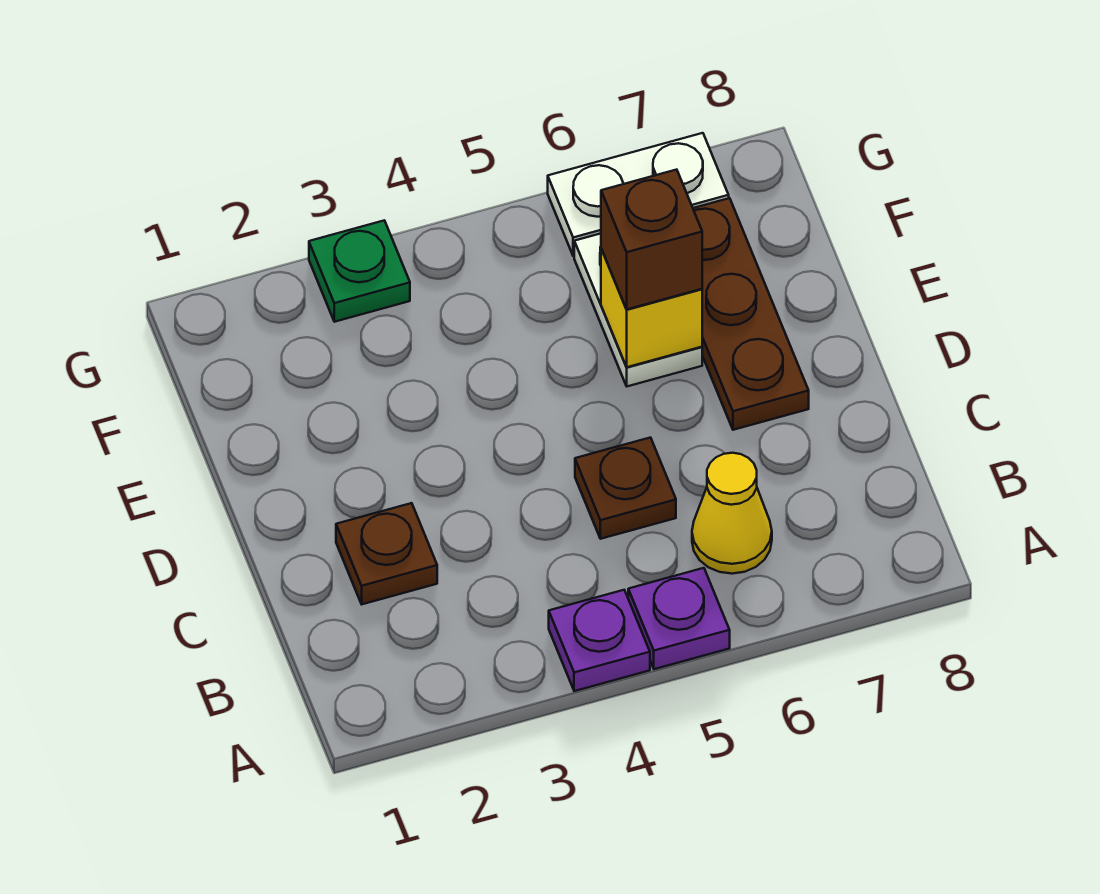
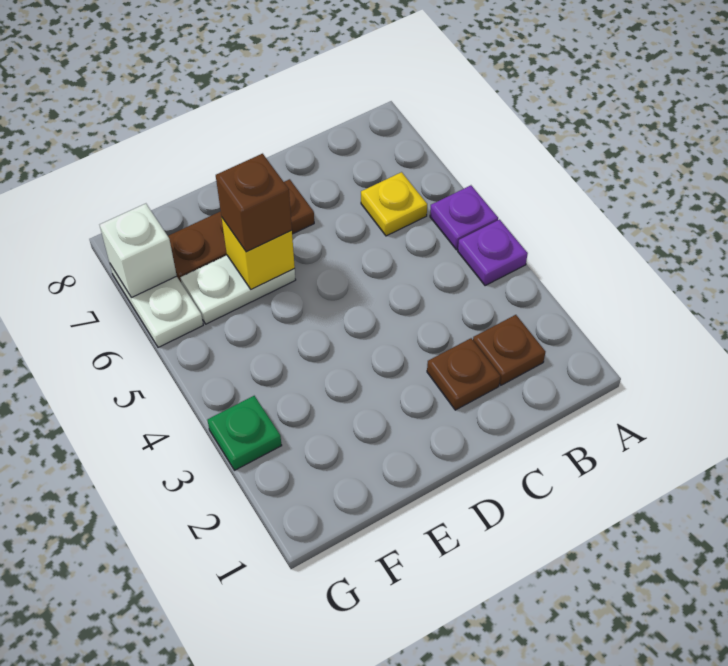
yellow 1x1 cone [692,453,772,574] -> yellow 1x1 plate [361,172,427,236]
brown 1x1 plate [575,438,676,539] -> brown 1x1 plate moved to [473,315,546,385]
none -> white 1x1 brick [100,204,177,298]

